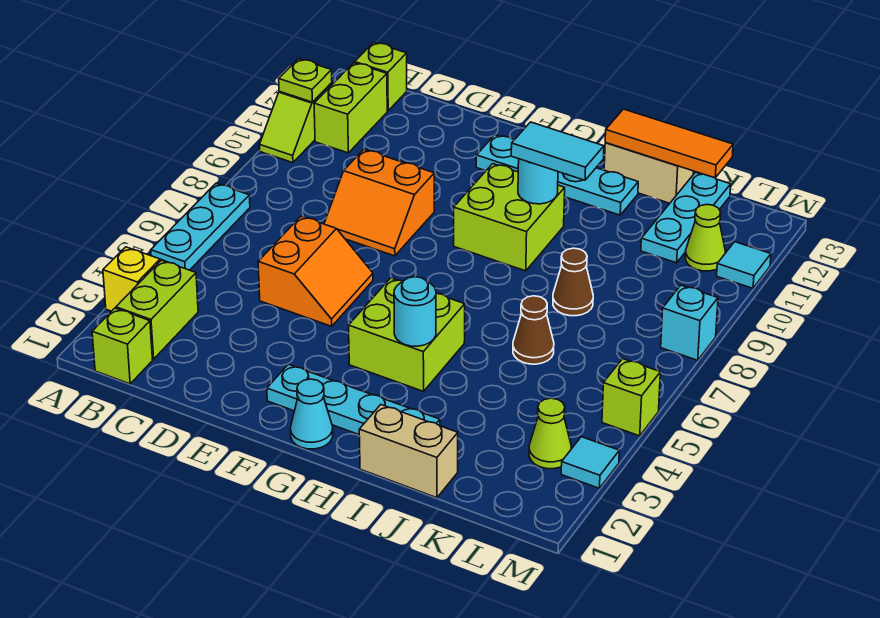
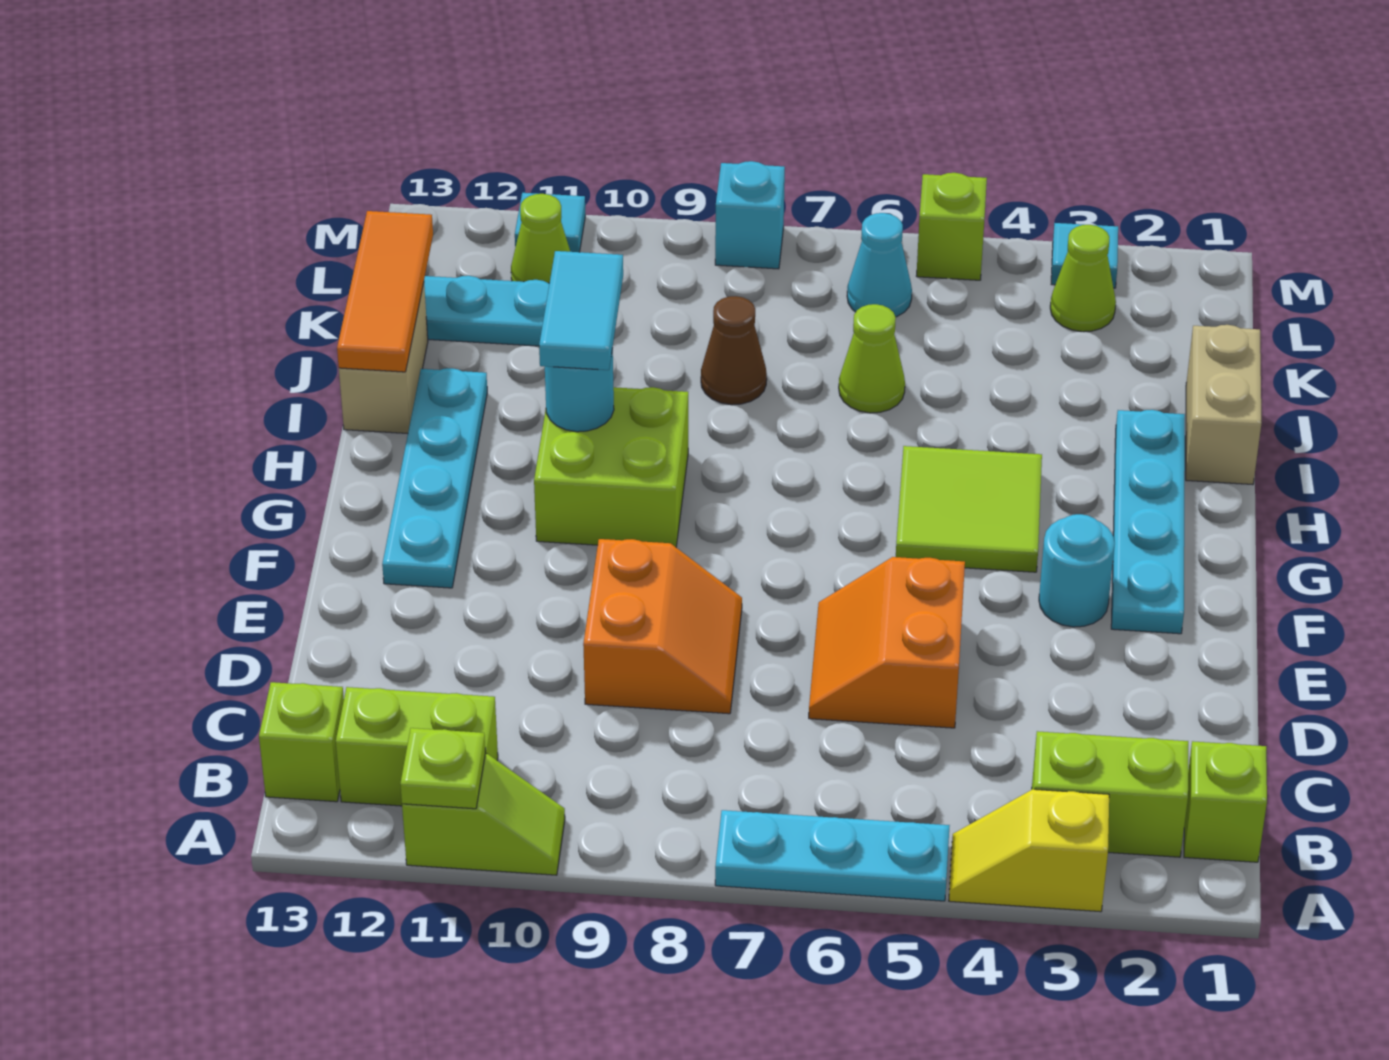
orange 2x2 slope [258,216,373,326] -> orange 2x2 slope turned to [809,557,965,728]
cyan 1x1 cone [290,379,333,449] -> cyan 1x1 cone moved to [847,213,912,317]
lime 2x2 brick [349,278,465,391] -> lime 2x2 tile [896,446,1042,572]
cyan 1x1 round brick [394,277,436,346] -> cyan 1x1 round brick moved to [1039,514,1115,627]
brown 1x1 cone [513,296,554,364] -> lime 1x1 cone [839,304,905,413]

